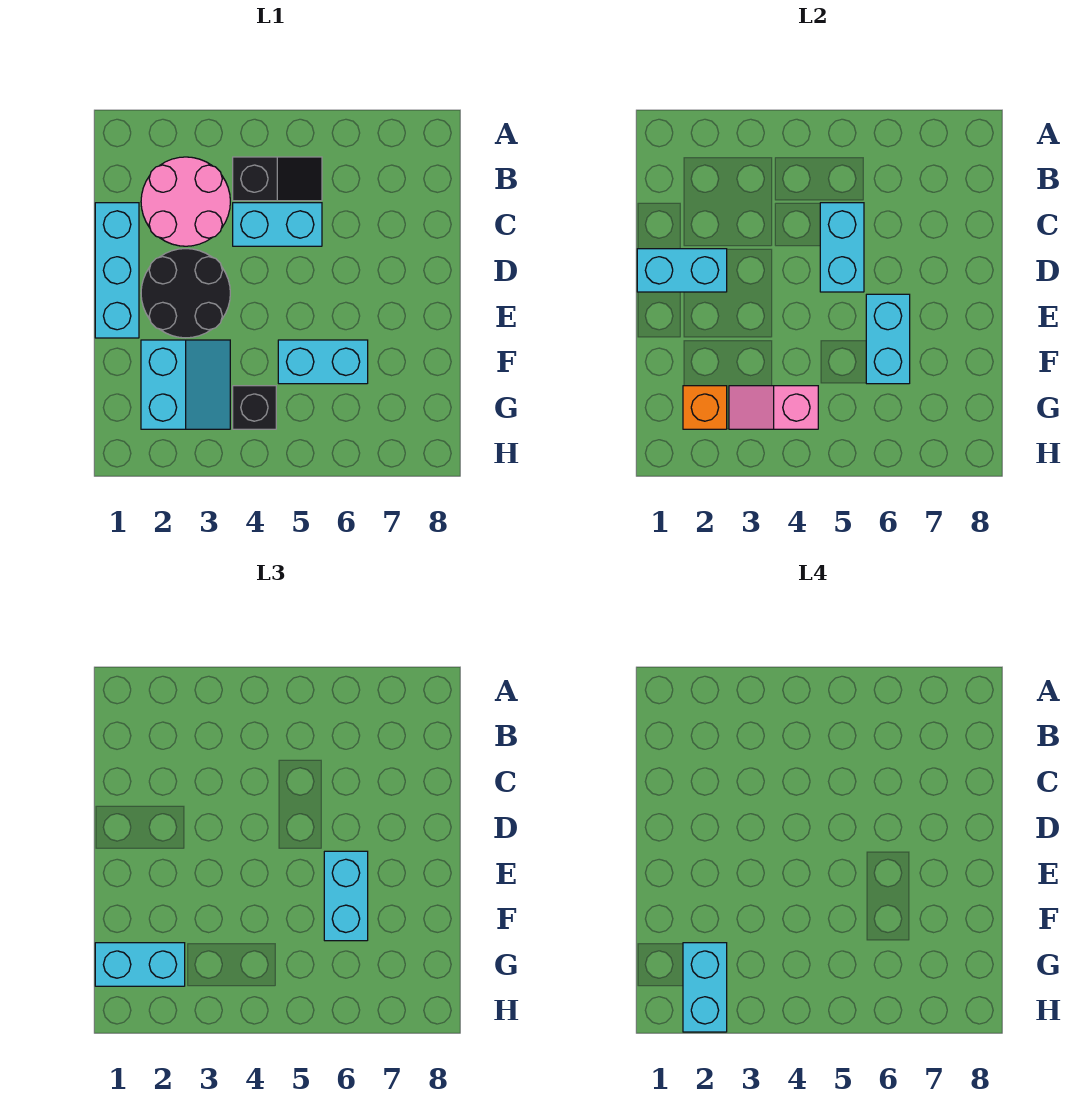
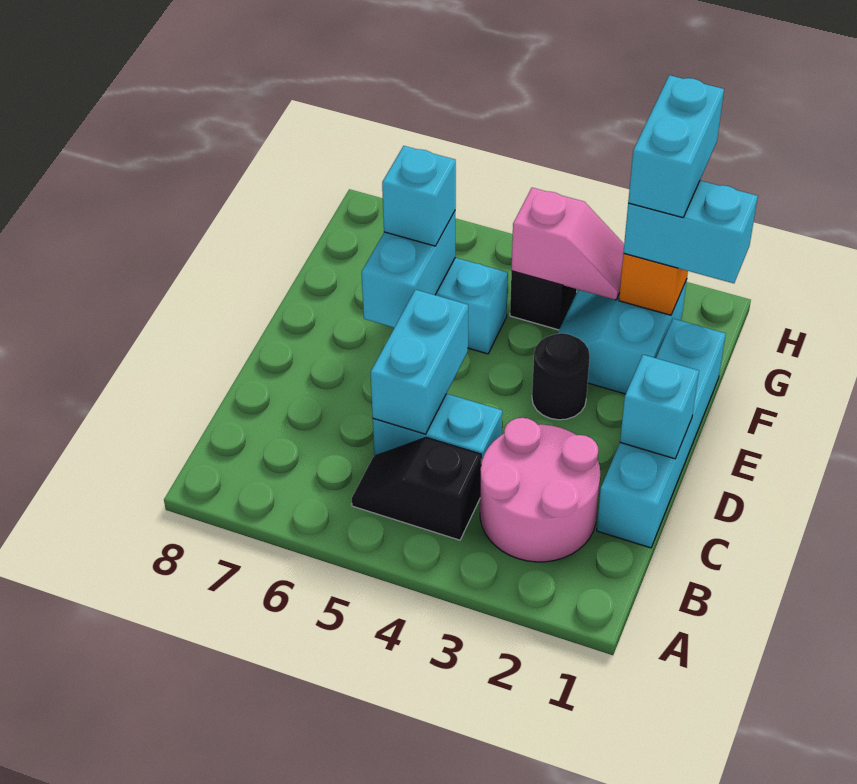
cyan 1x3 brick [95,203,139,338] -> cyan 1x4 brick [597,319,726,548]
cyan 1x2 brick [637,249,727,292] -> cyan 1x1 brick [620,355,699,459]
black 2x2 round brick [141,249,230,338] -> black 1x1 round brick [532,333,590,420]
cyan 1x2 brick [324,851,368,941] -> cyan 1x1 brick [382,146,456,246]

